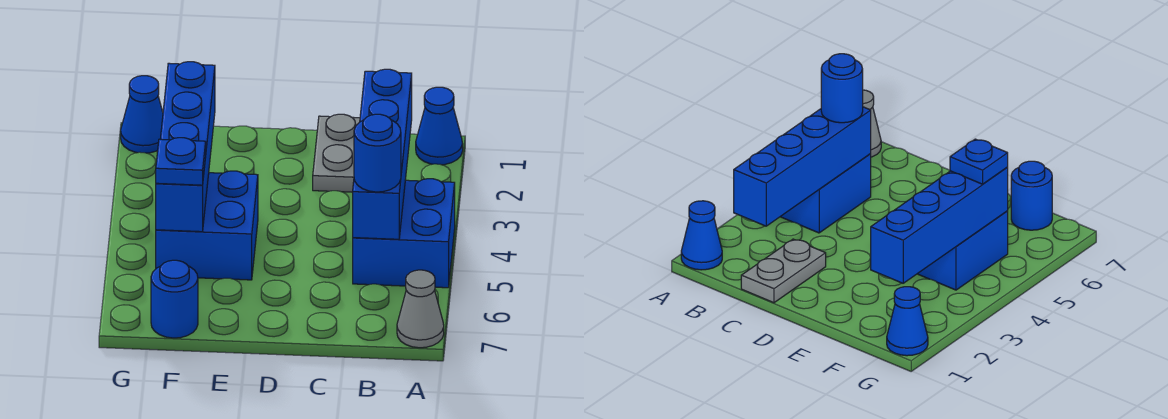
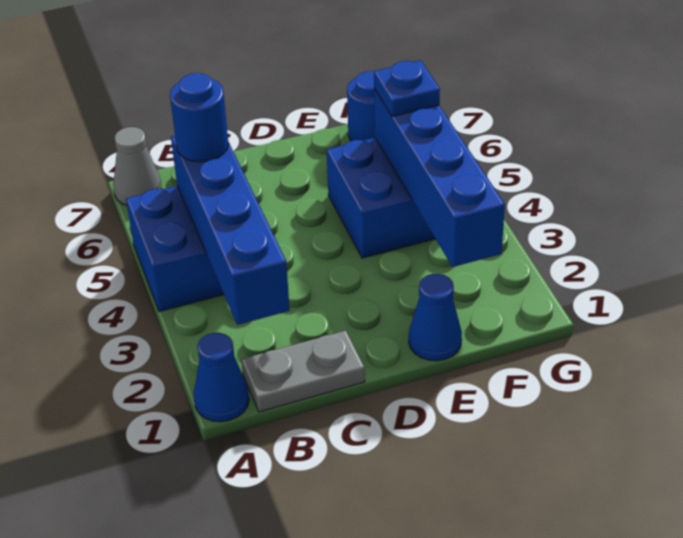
grey 1x2 plate [313,114,360,192] -> grey 1x2 plate turned to [241,331,365,412]
blue 1x1 cone [121,76,163,153] -> blue 1x1 cone moved to [409,274,462,361]

